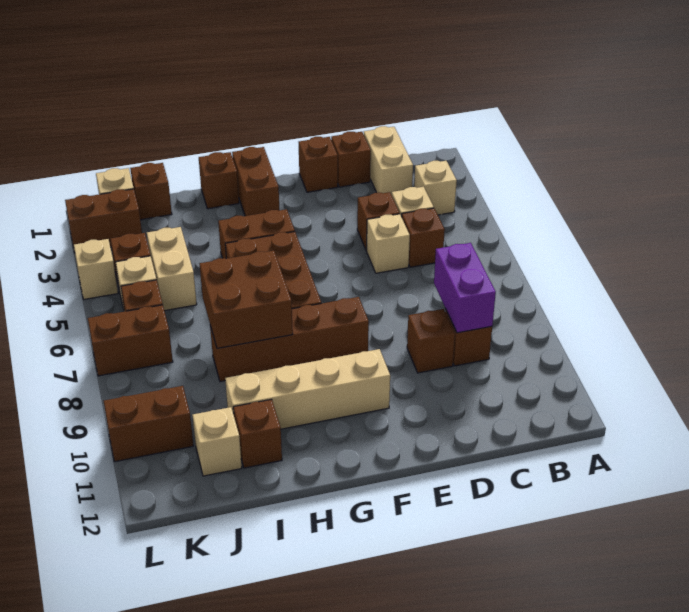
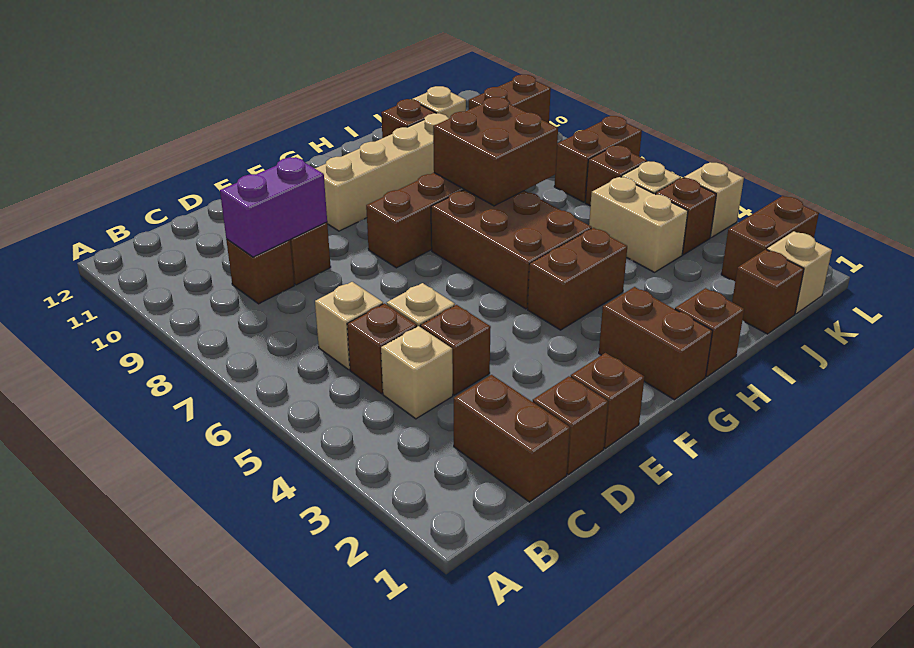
tan 1x1 brick [414,161,457,215] -> tan 1x1 brick moved to [315,282,383,370]
tan 1x2 brick [364,126,413,195] -> brown 1x2 brick [454,375,570,502]
purple 1x2 brick [434,243,496,333] -> purple 1x2 brick turned to [220,157,327,257]

